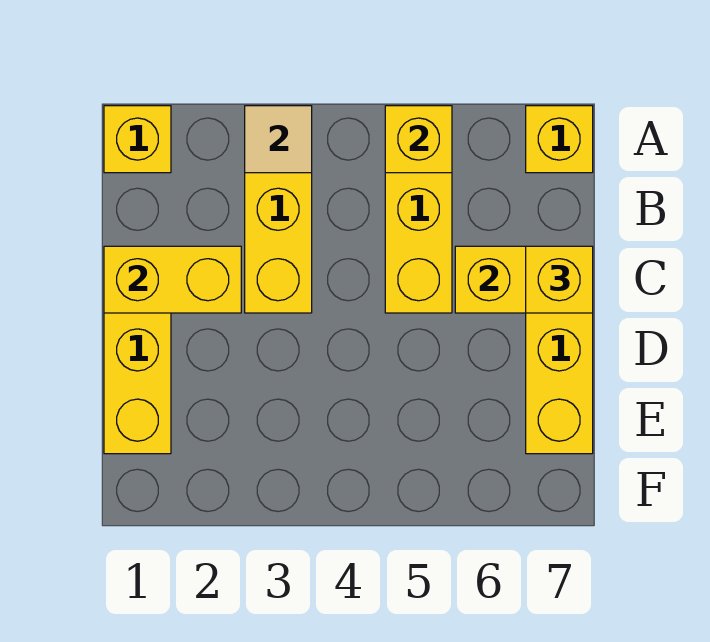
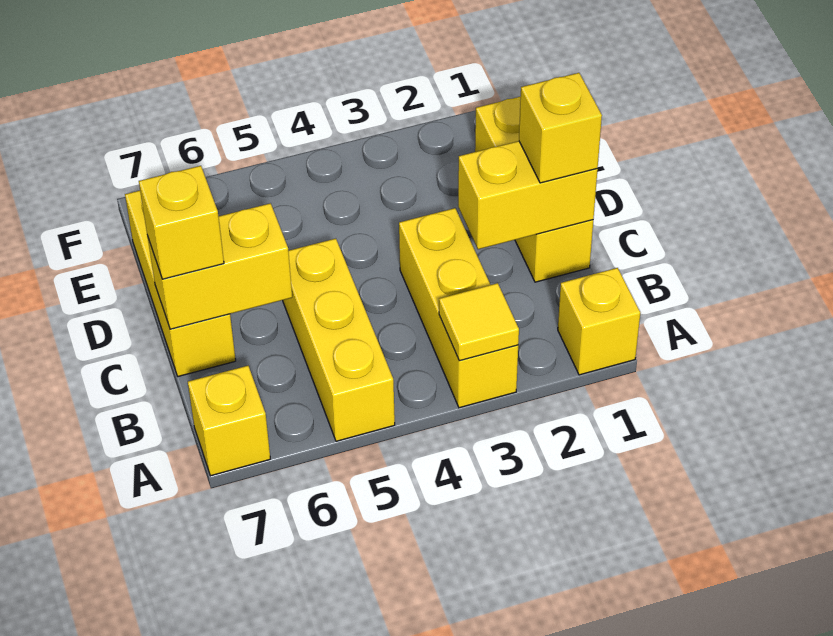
tan 1x1 tile [245,106,312,173] -> yellow 1x1 tile [439,283,519,361]
yellow 1x1 brick [385,106,452,173] -> yellow 1x1 brick moved to [519,73,602,183]

